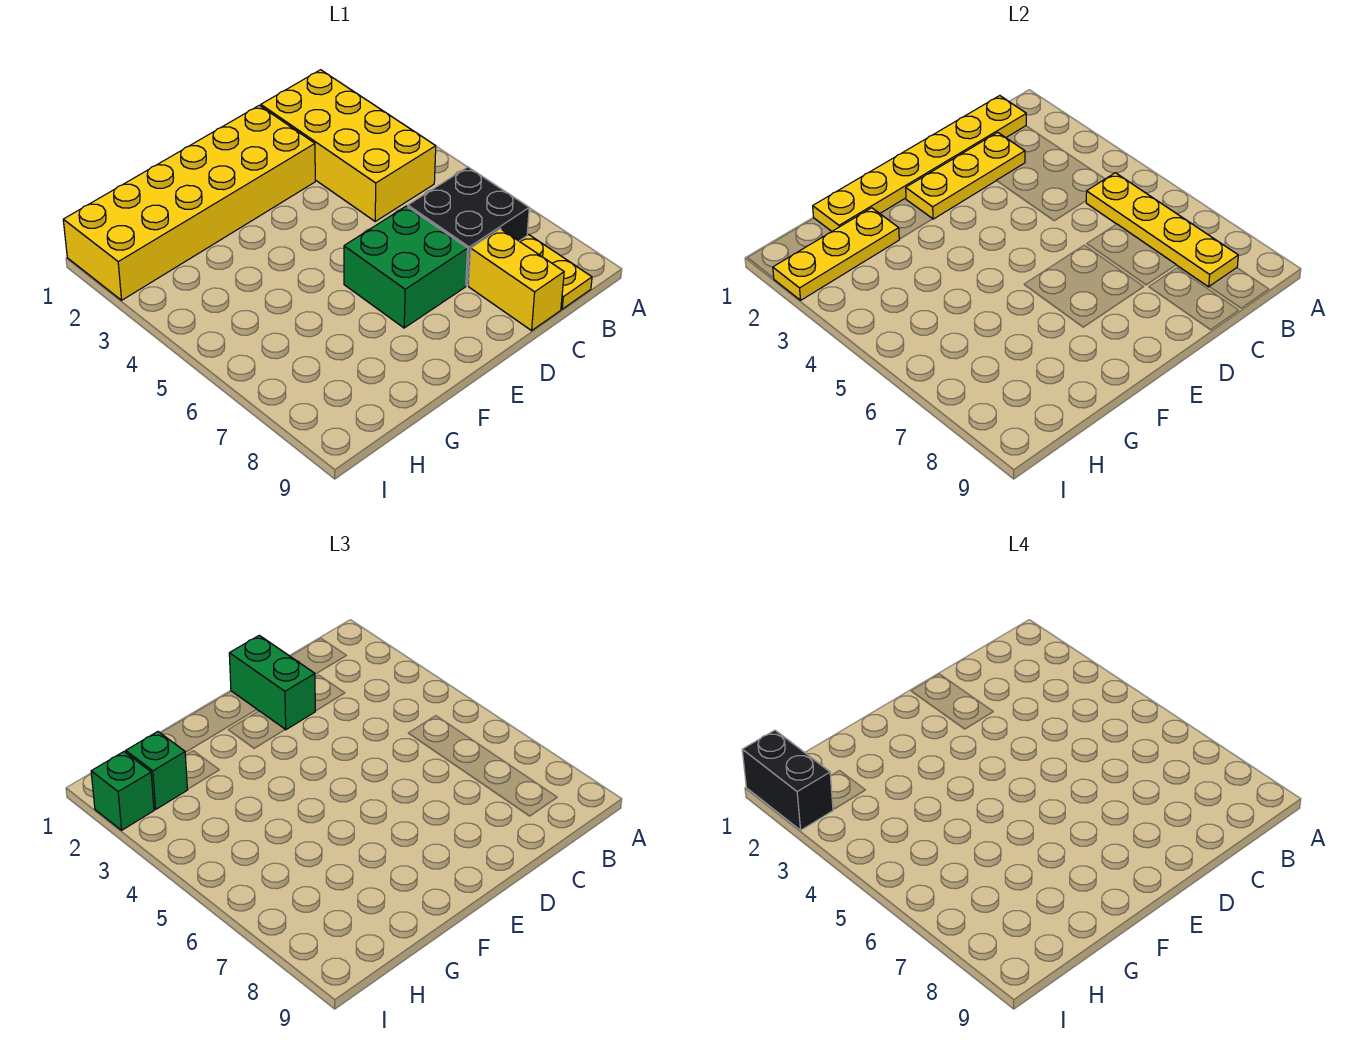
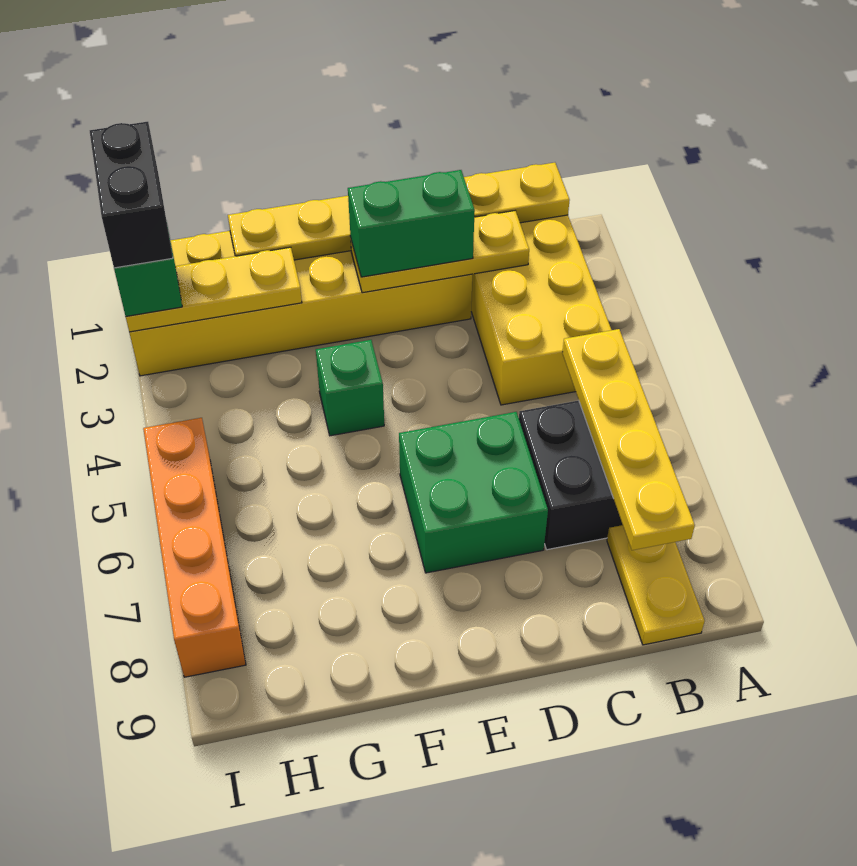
yellow 1x2 brick [469,229,564,331] -> none
green 1x2 brick [229,635,315,730] -> green 1x2 brick turned to [348,170,475,277]
green 1x1 brick [126,732,187,809] -> green 1x1 brick moved to [316,340,384,436]
none -> orange 1x4 brick [143,418,246,677]

